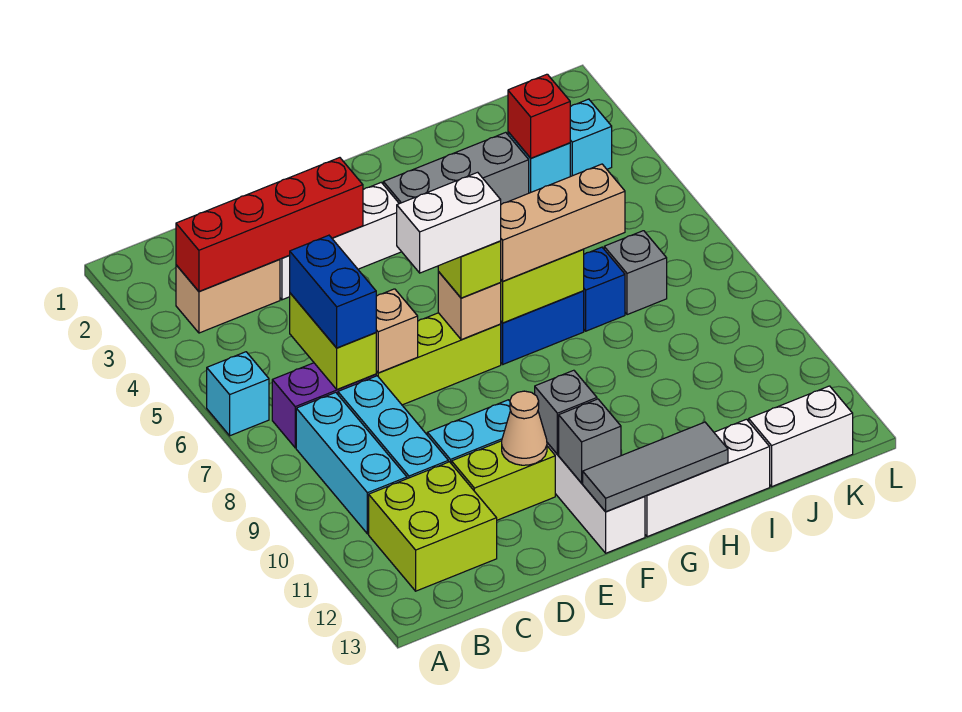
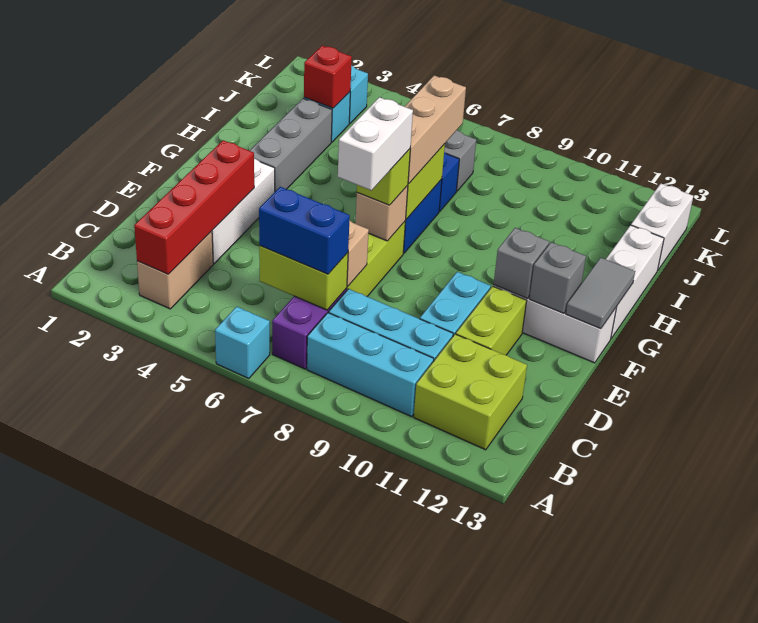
tan 1x1 cone [502,391,547,465] -> none
grey 1x3 tile [583,422,728,512] -> grey 1x2 tile [566,258,635,329]

